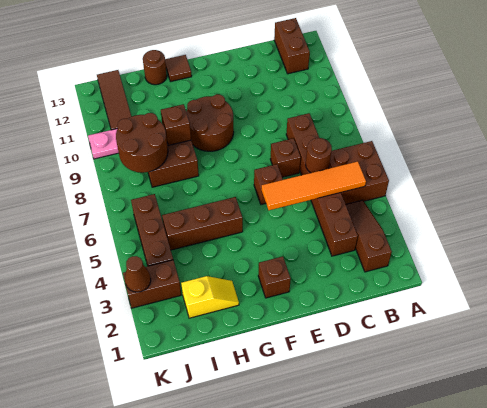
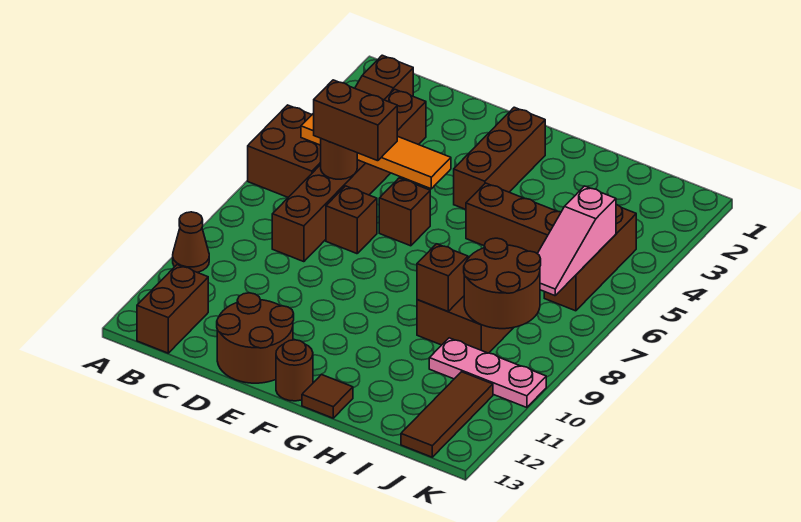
brown 1x1 brick [258,256,291,298] -> brown 1x3 brick [454,107,545,209]
brown 2x2 round brick [186,94,234,151] -> brown 2x2 round brick moved to [217,293,294,383]
yellow 1x2 slope [181,276,239,318] -> none
brown 1x1 round brick [143,50,167,85] -> brown 1x1 round brick moved to [276,340,313,401]
brown 1x2 brick [123,260,181,308] -> brown 1x2 brick moved to [314,80,397,161]
none -> pink 1x3 slope [537,186,616,296]
brown 1x1 cone [125,256,151,292] -> brown 1x1 cone moved to [173,212,209,272]

